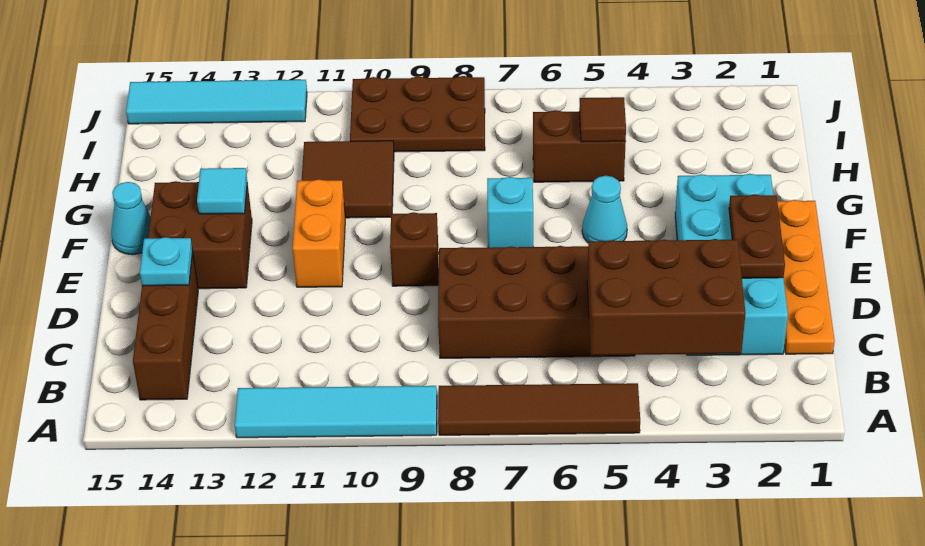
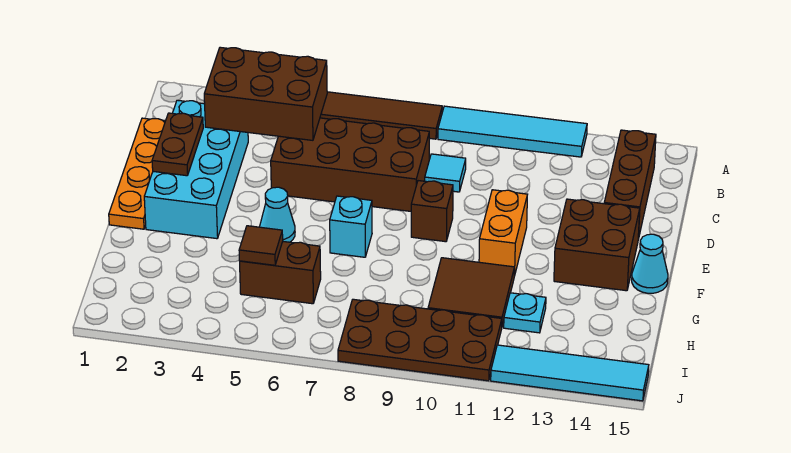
cyan 1x1 plate [140,237,193,286] -> cyan 1x1 plate moved to [504,293,546,333]
cyan 1x1 tile [197,168,247,214] -> cyan 1x1 tile moved to [425,154,466,192]
brown 2x3 plate [350,76,485,152] -> brown 2x4 plate [338,299,502,381]

